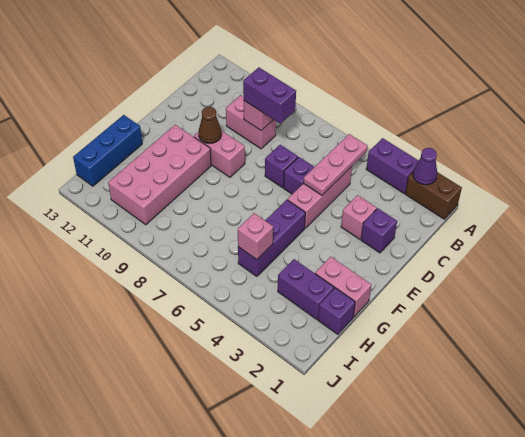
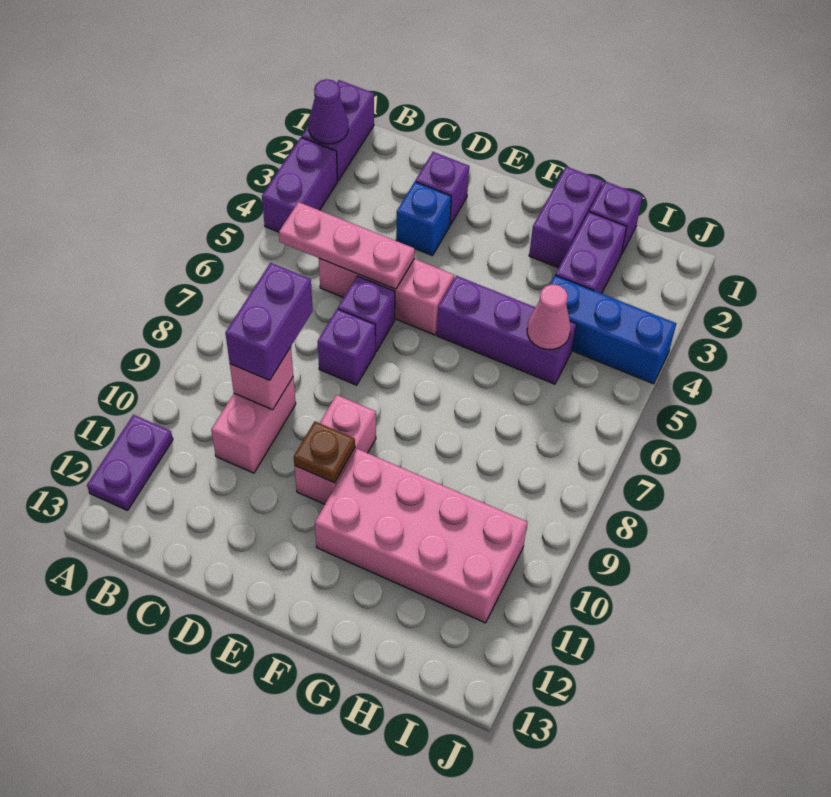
brown 1x2 brick [405,171,462,219] -> purple 1x2 brick [302,80,374,181]
none -> purple 1x2 plate [87,415,173,510]
pink 1x1 brick [341,195,377,239] -> blue 1x1 brick [396,182,451,256]
brown 1x1 cone [198,107,222,144] -> brown 1x1 plate [294,421,355,483]
pink 1x2 brick [315,257,371,317] -> purple 1x2 brick [529,167,603,268]
blue 1x3 brick [73,115,142,186] -> blue 1x3 brick moved to [550,275,676,384]
pink 1x1 brick [238,213,273,260] -> pink 1x1 cone [527,284,571,349]

